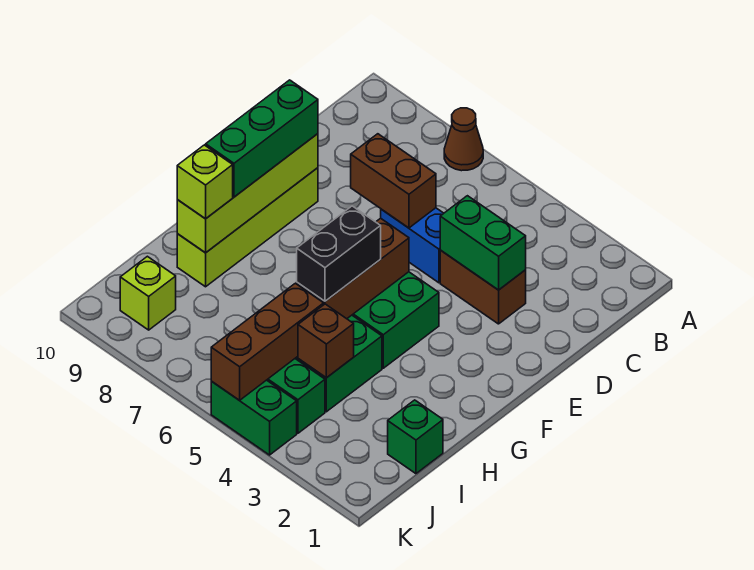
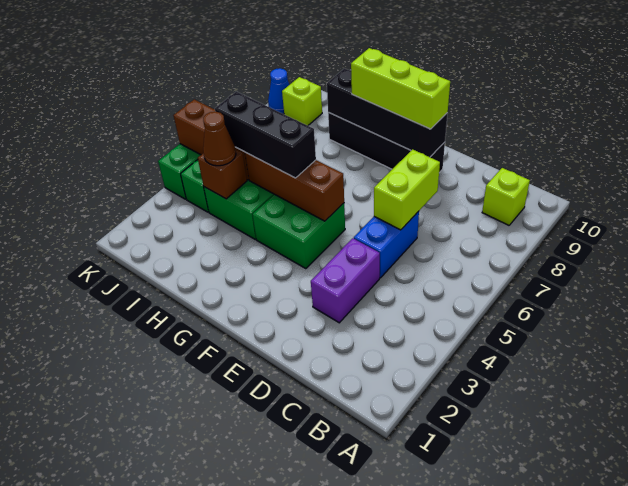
brown 1x1 cone [444,108,483,171] -> brown 1x1 cone moved to [203,112,236,166]
brown 1x2 brick [440,250,526,324] -> purple 1x2 brick [311,238,380,323]
green 1x2 brick [440,196,526,290] -> none
brown 1x2 brick [351,134,436,228] -> lime 1x2 brick [374,149,440,230]
lime 1x4 brick [177,168,318,287] -> black 1x4 brick [328,112,445,173]
lime 1x4 brick [177,134,318,253] -> black 1x4 brick [327,69,448,157]
green 1x3 brick [206,80,318,197] -> lime 1x3 brick [351,48,450,129]
black 1x2 brick [297,206,381,301] -> black 1x3 brick [215,92,316,178]
lime 1x1 brick [177,145,233,219] -> lime 1x1 brick moved to [482,168,530,225]
green 1x1 brick [388,400,443,474] -> none
none -> blue 1x1 cone [268,68,289,114]

